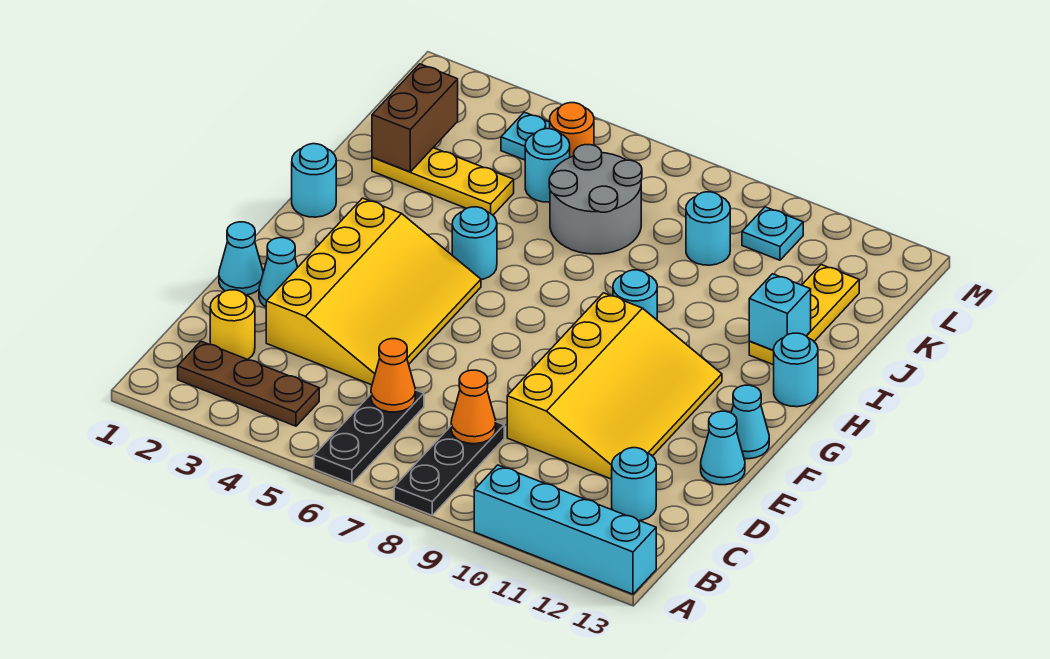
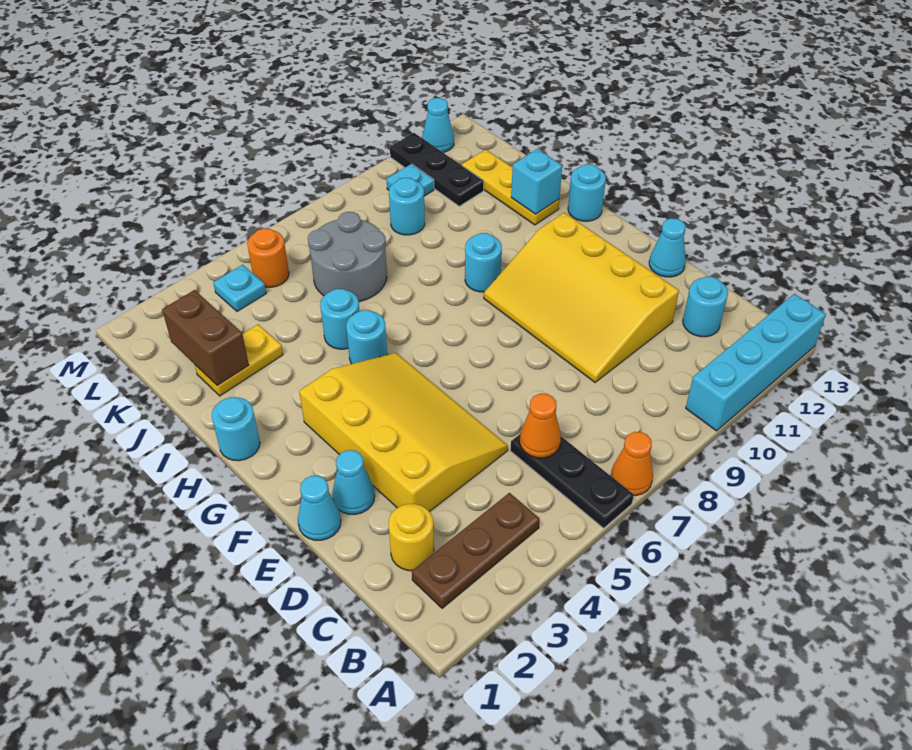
black 1x3 plate [394,422,504,515] -> black 1x3 plate moved to [390,133,484,206]
orange 1x1 cone [451,370,496,444] -> orange 1x1 cone moved to [611,432,653,496]
yellow 3x4 slope [507,293,722,479] -> yellow 3x4 slope turned to [484,213,679,382]
cyan 1x1 cone [731,385,769,459] -> cyan 1x1 cone moved to [422,98,454,152]
yellow 1x3 plate [372,148,514,215] -> yellow 1x2 plate [195,325,283,396]
cyan 1x1 round brick [525,129,570,202] -> cyan 1x1 round brick moved to [320,289,360,349]

